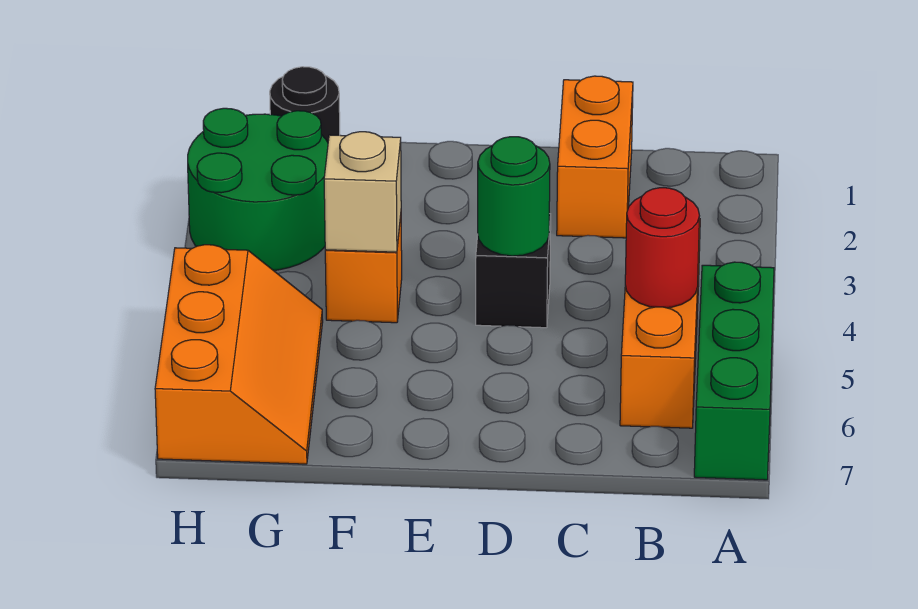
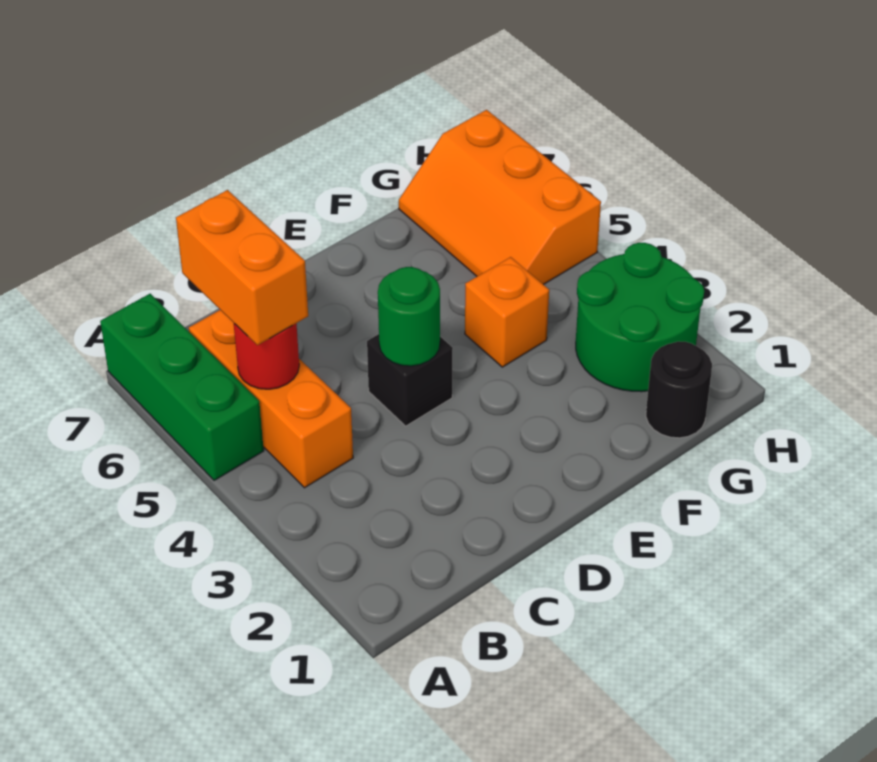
orange 1x2 brick [557,76,633,238] -> orange 1x2 brick moved to [176,190,308,345]
tan 1x1 brick [324,132,401,252] -> none

